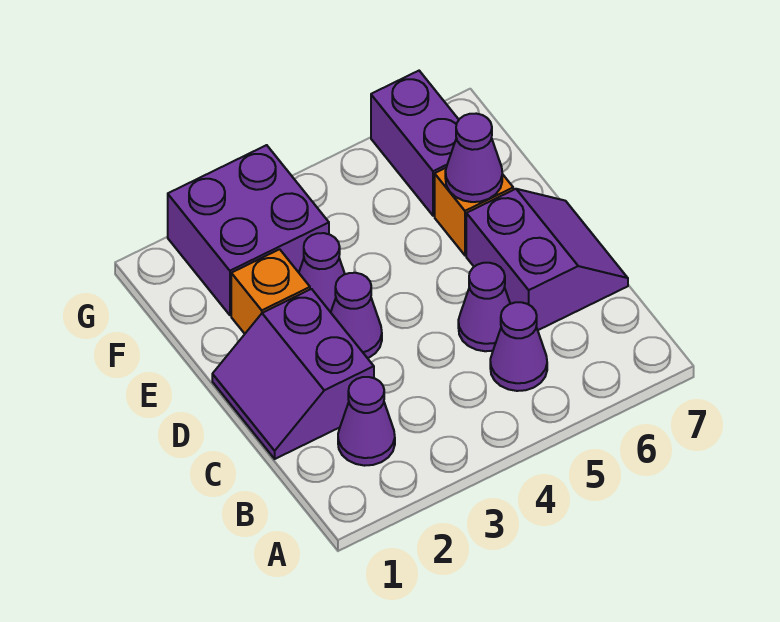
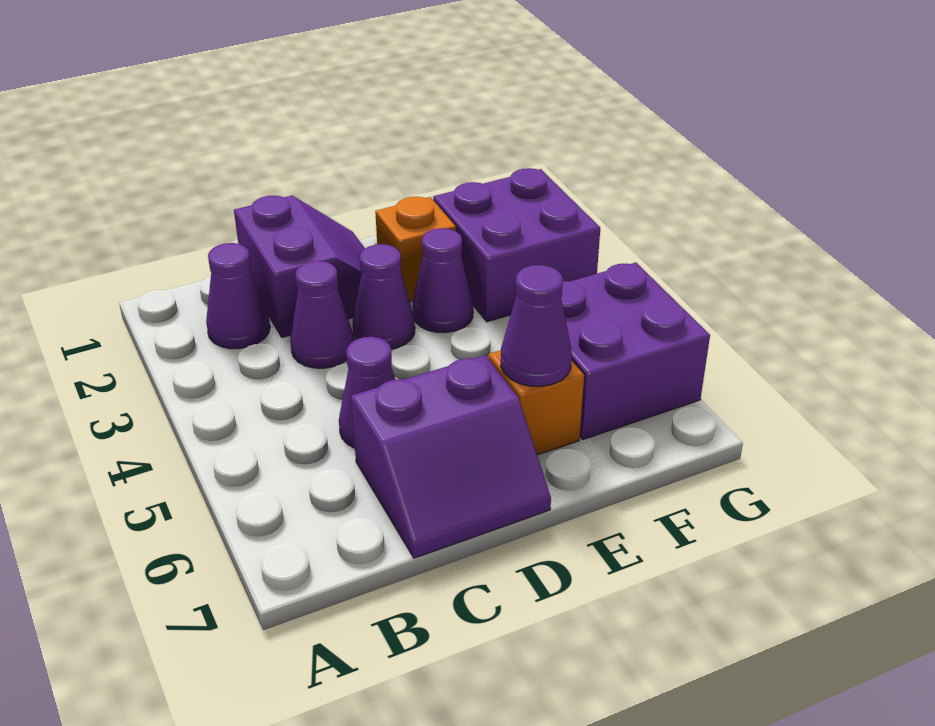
purple 1x1 cone [490,302,547,391] -> purple 1x1 cone moved to [290,261,354,368]
purple 2x2 slope [212,289,374,459] -> purple 2x2 slope turned to [234,196,365,337]
purple 1x2 brick [371,71,459,216] -> purple 2x2 brick [561,263,710,440]

